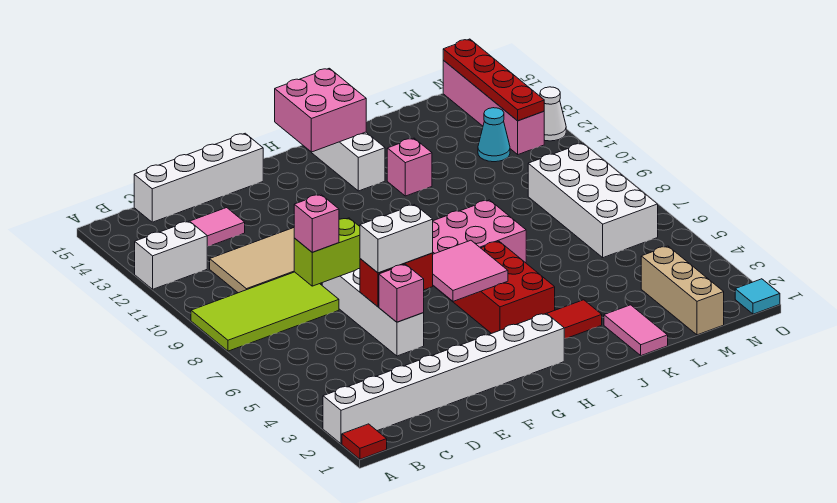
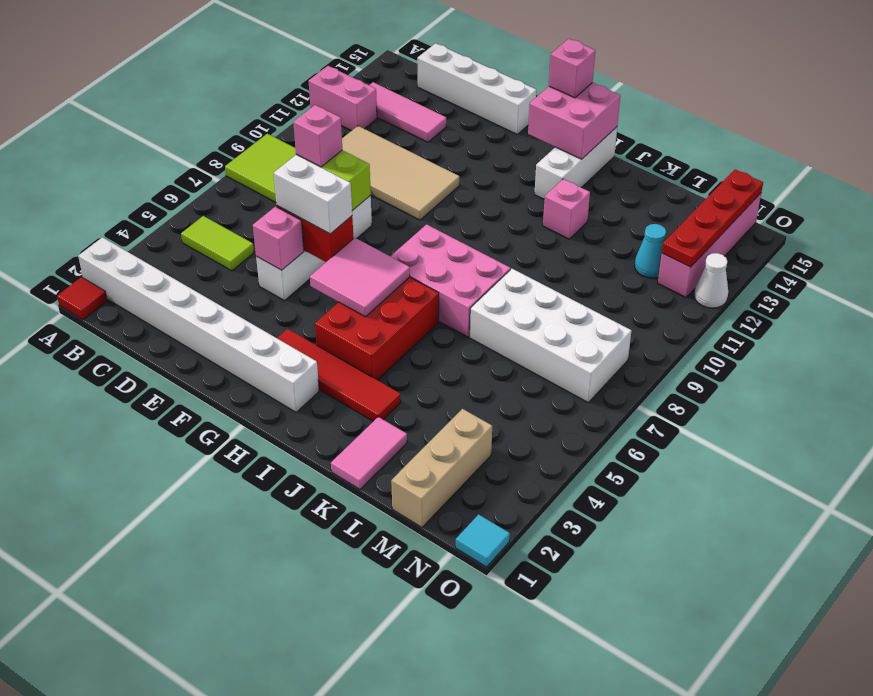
white 1x2 brick [135,221,207,289] -> pink 1x2 brick [309,66,377,131]
none -> lime 1x2 tile [181,216,254,271]
none -> pink 1x1 brick [549,39,595,98]
white 2x4 brick [528,143,658,258] -> white 2x4 brick turned to [470,269,631,402]

